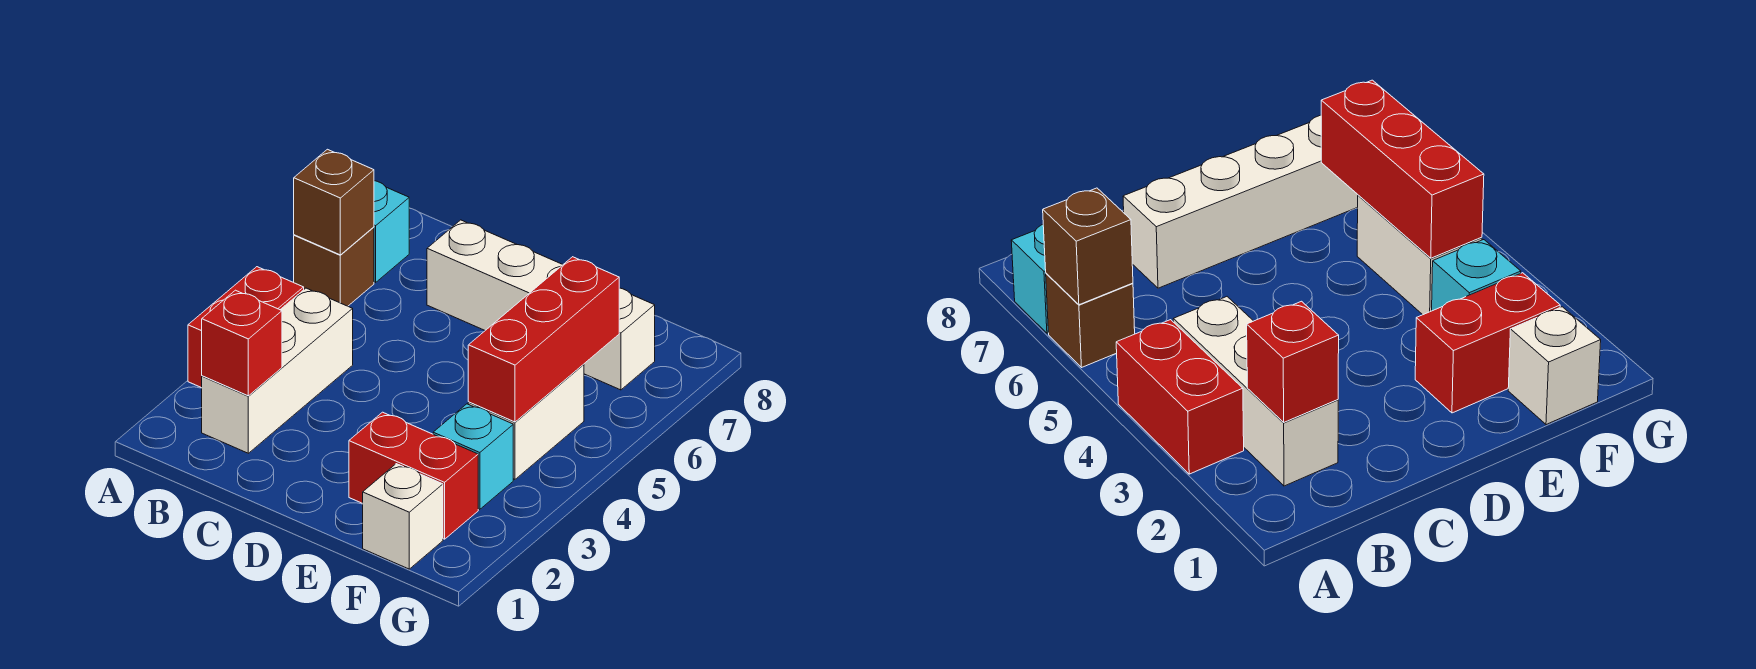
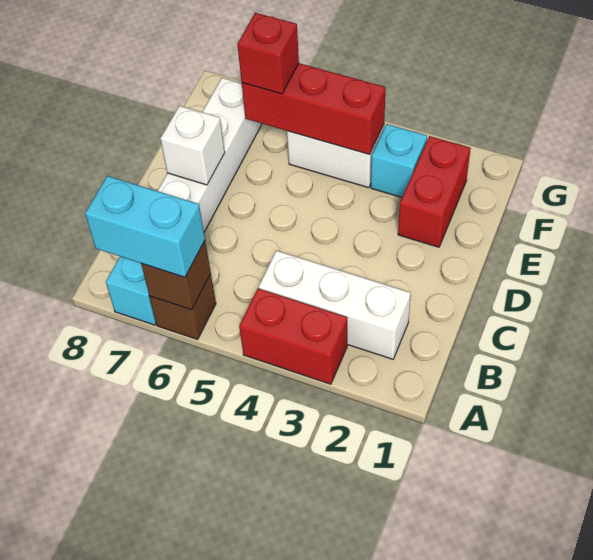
none -> cyan 1x2 brick [85,176,205,277]
red 1x1 brick [202,290,282,396] -> red 1x1 brick moved to [237,13,299,94]
white 1x1 brick [363,464,443,569] -> white 1x1 brick moved to [160,106,225,185]

